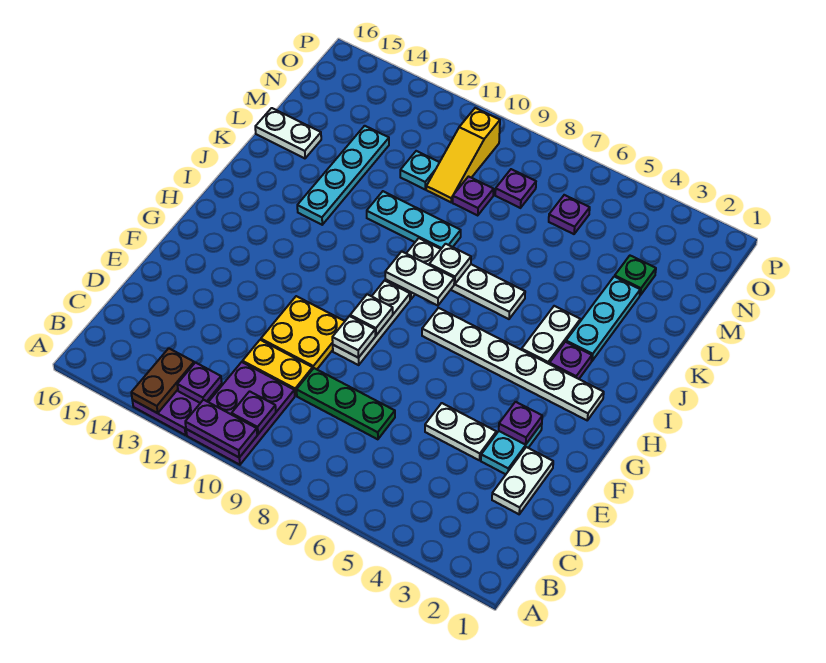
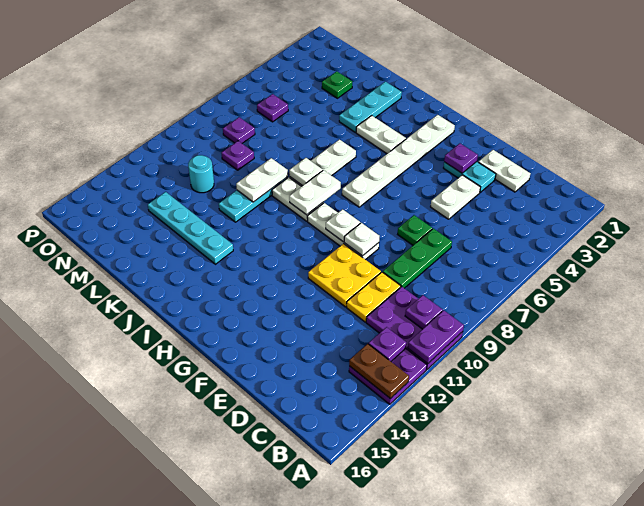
none -> green 1x1 plate [398,215,432,245]
purple 1x1 plate [550,342,592,379] -> none
cyan 1x3 plate [566,277,640,361] -> cyan 1x3 plate turned to [339,82,402,132]
white 1x2 plate [255,108,321,158] -> white 1x2 plate moved to [236,158,288,202]
yellow 1x3 slope [426,108,500,202] -> none
cyan 1x1 plate [400,151,440,189] -> cyan 1x1 round brick [188,155,214,193]

